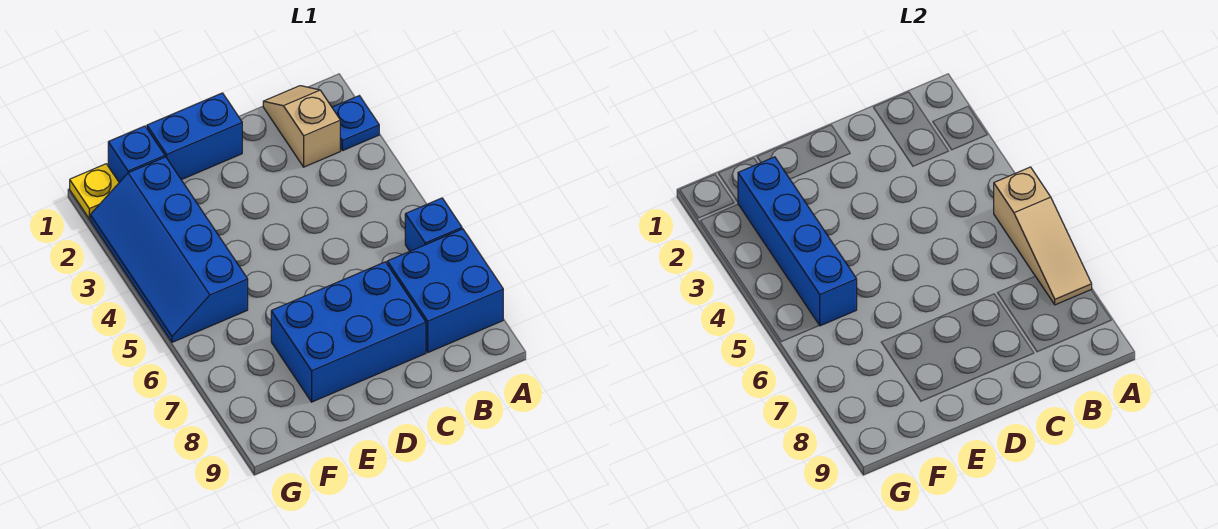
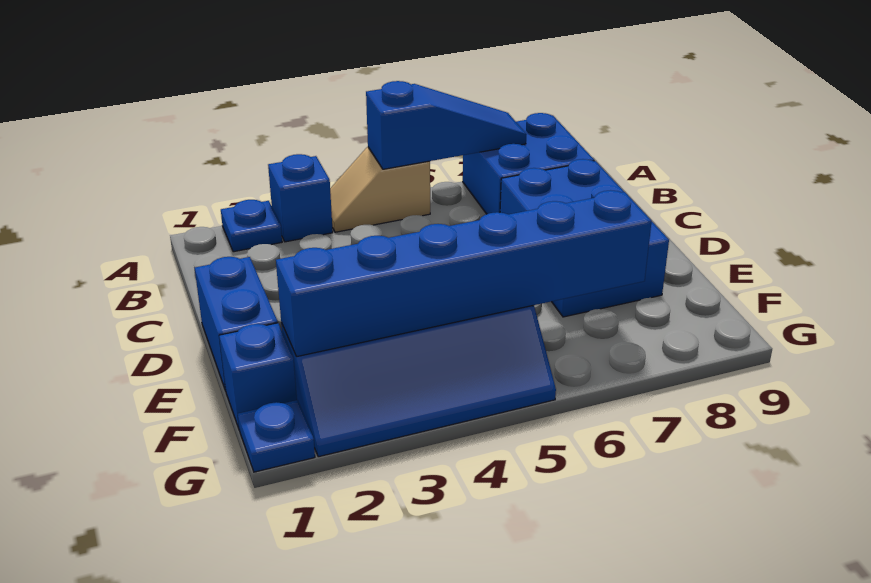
tan 1x3 slope [994,167,1092,305] -> blue 1x3 slope [366,81,527,169]
blue 1x1 brick [405,198,462,251] -> blue 1x1 brick moved to [268,154,333,242]
tan 1x2 slope [263,86,340,167] -> tan 1x2 slope moved to [330,147,430,232]
blue 1x4 brick [738,157,857,326] -> blue 1x6 brick [276,190,652,357]
yellow 1x1 plate [70,164,119,219] -> blue 1x1 plate [238,400,315,472]

